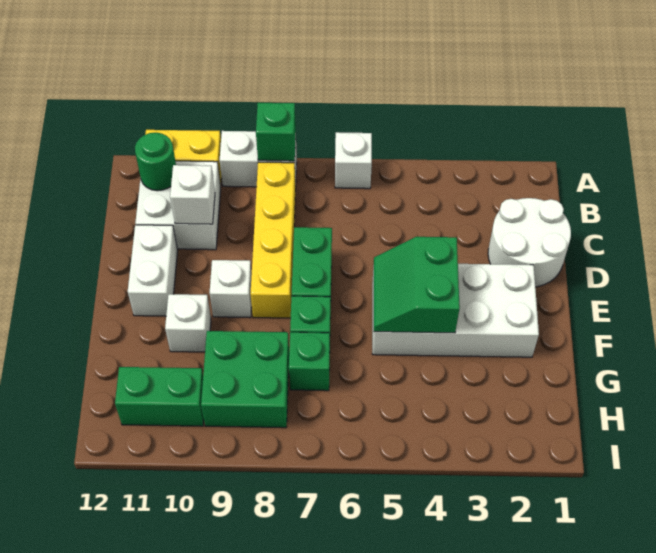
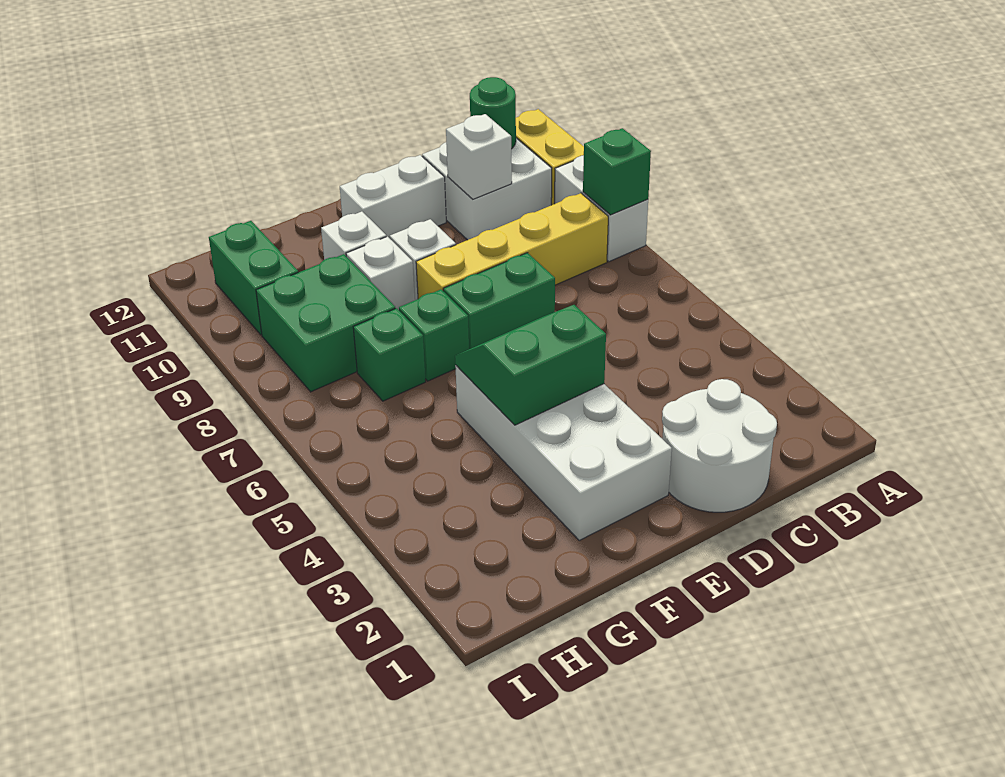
white 1x1 brick [335,132,372,189] -> white 1x1 brick moved to [346,237,415,310]

